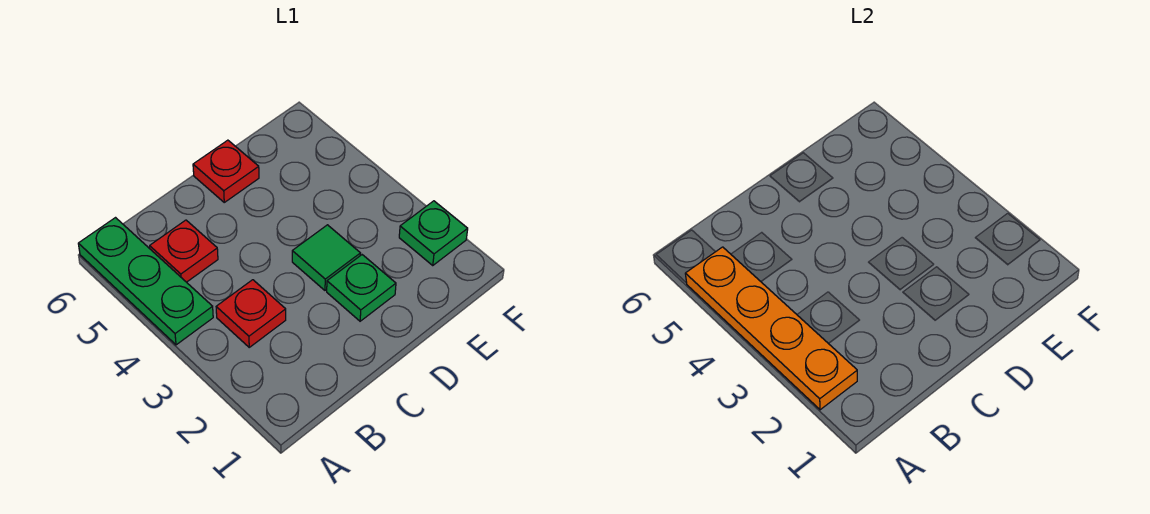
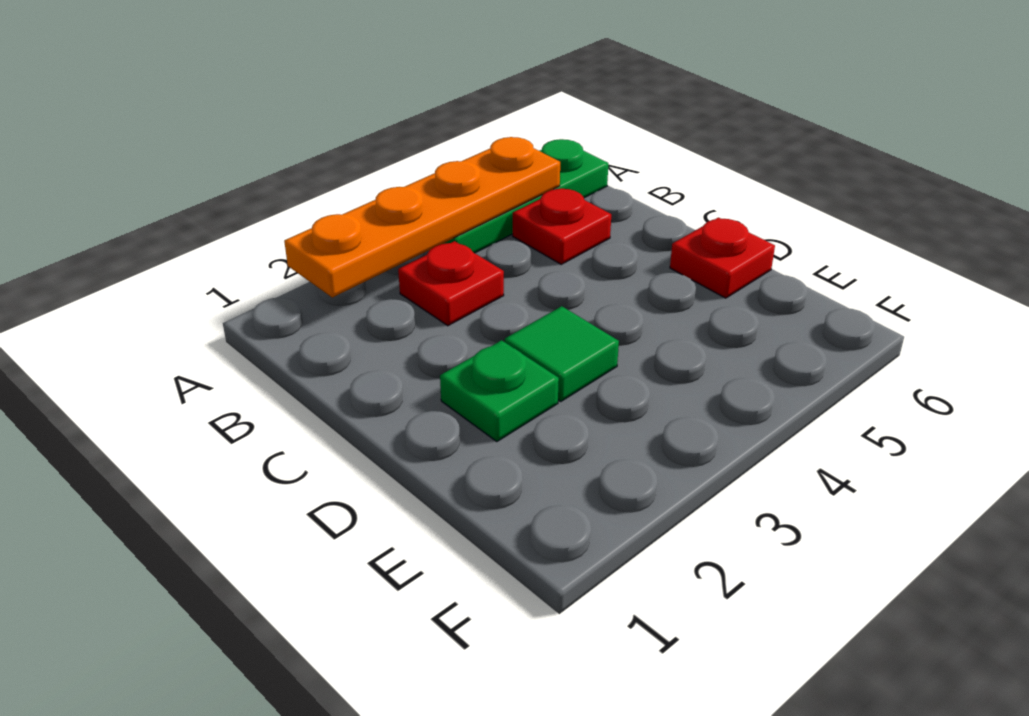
green 1x1 plate [399,201,468,266] -> none

